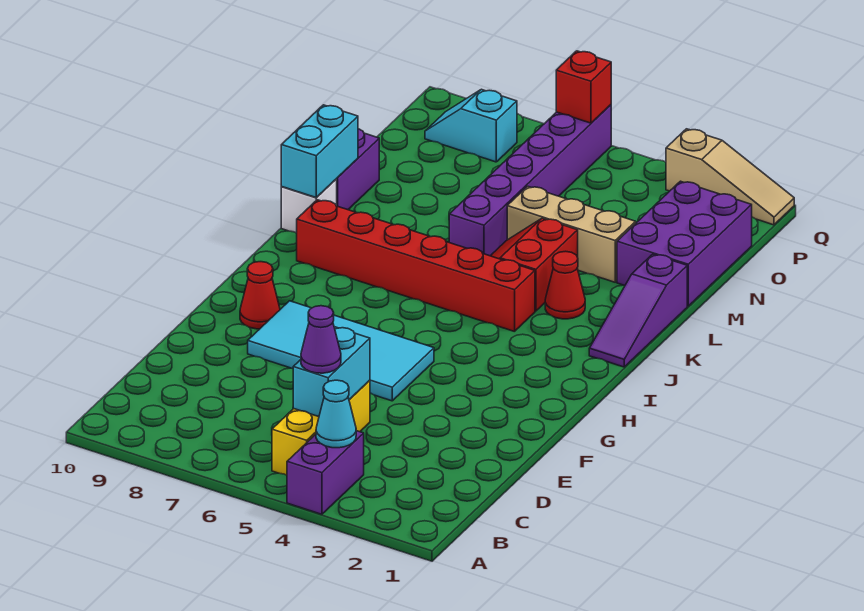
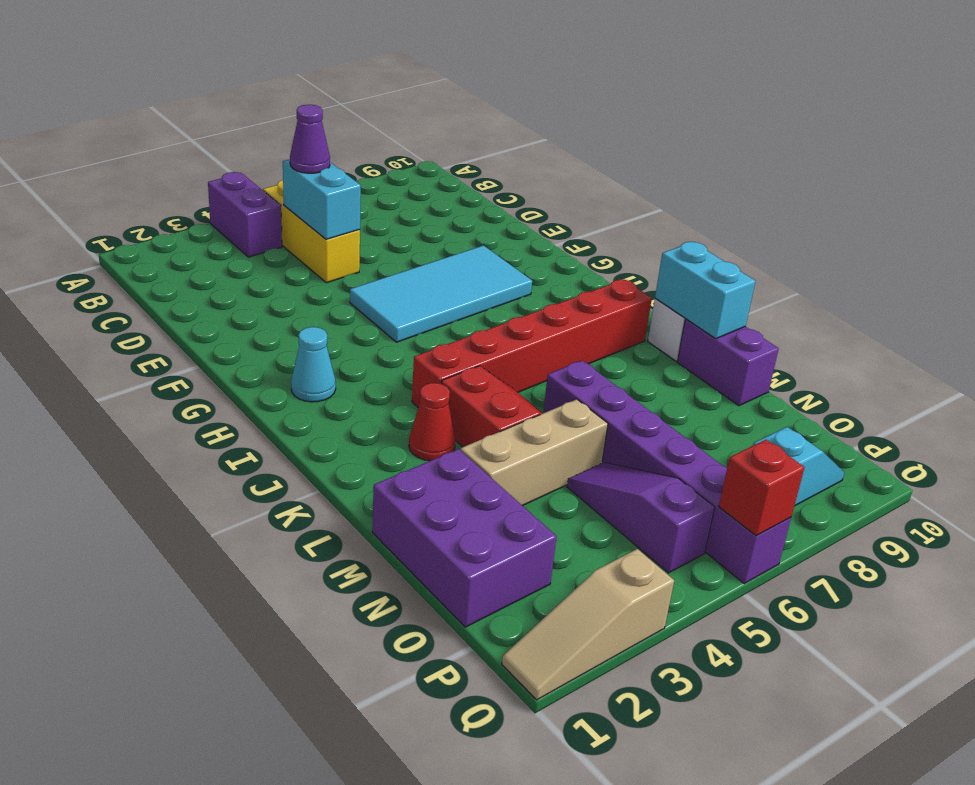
cyan 1x1 cone [316,380,356,448] -> cyan 1x1 cone moved to [291,327,336,402]
red 1x1 cone [240,262,280,329] -> none
purple 1x3 slope [589,254,687,367] -> purple 1x3 slope moved to [567,462,715,573]

